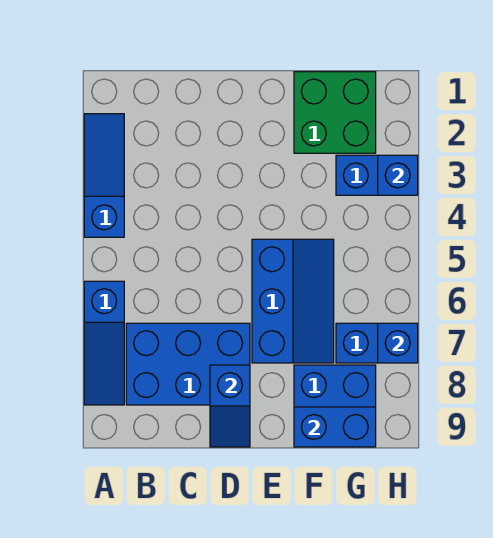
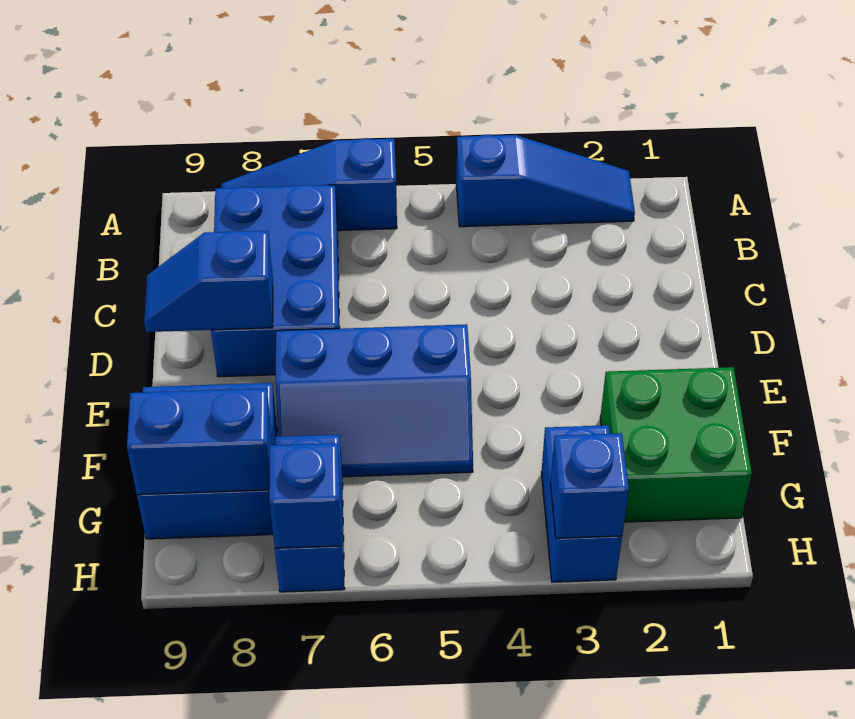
blue 1x2 brick [294,407,376,447] -> blue 1x2 brick turned to [127,388,272,495]

